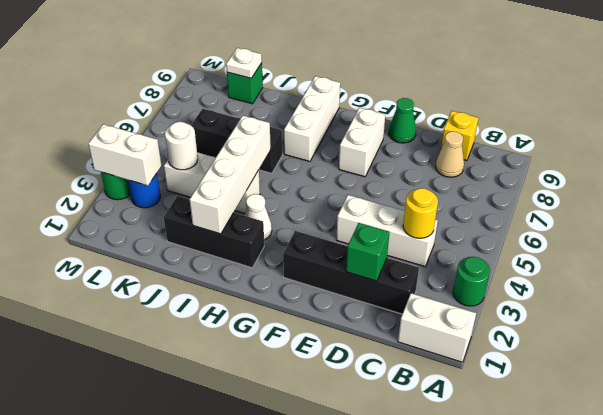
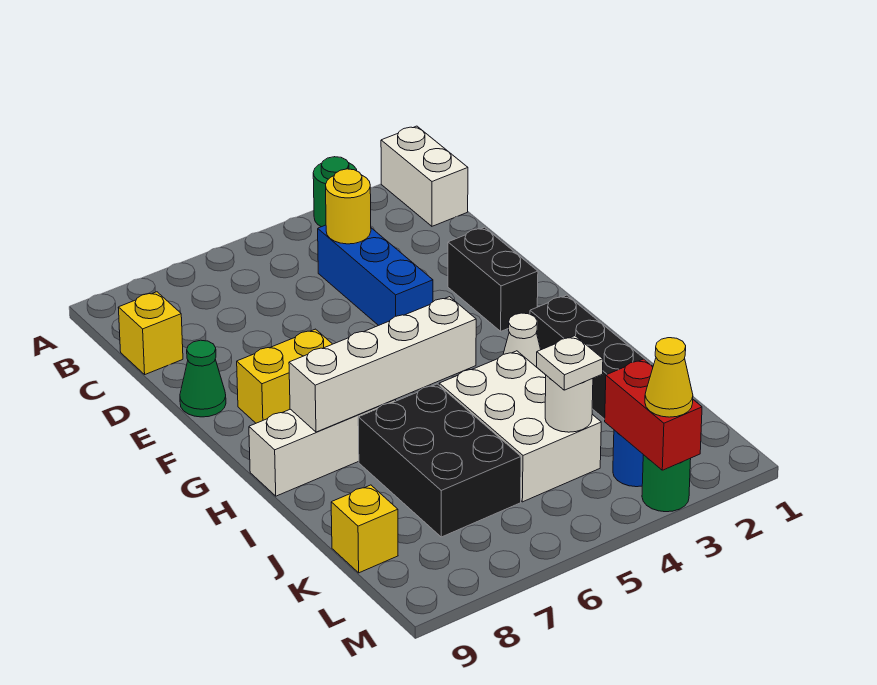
black 1x4 brick [283,231,419,314] -> black 1x2 brick [448,227,538,331]
white 1x3 brick [336,195,438,267] -> blue 1x3 brick [318,225,433,326]
tan 1x1 cone [436,131,464,177] -> none
green 1x1 brick [346,223,389,281] -> none
white 1x2 brick [339,108,385,177] -> yellow 1x2 brick [237,329,332,423]
white 1x4 brick [189,116,271,234] -> white 1x4 brick moved to [289,297,476,432]
white 1x3 brick [164,152,260,213] -> white 2x3 brick [439,351,601,502]
black 1x3 brick [191,109,283,173] -> black 2x3 brick [358,384,521,537]
green 1x1 brick [227,63,263,104] -> yellow 1x1 brick [331,485,398,573]
white 1x1 plate [226,48,262,78] -> white 1x1 plate moved to [537,336,603,390]
white 1x2 brick [88,124,162,186] -> red 1x2 brick [605,359,702,470]
none -> yellow 1x1 cone [645,338,693,417]

